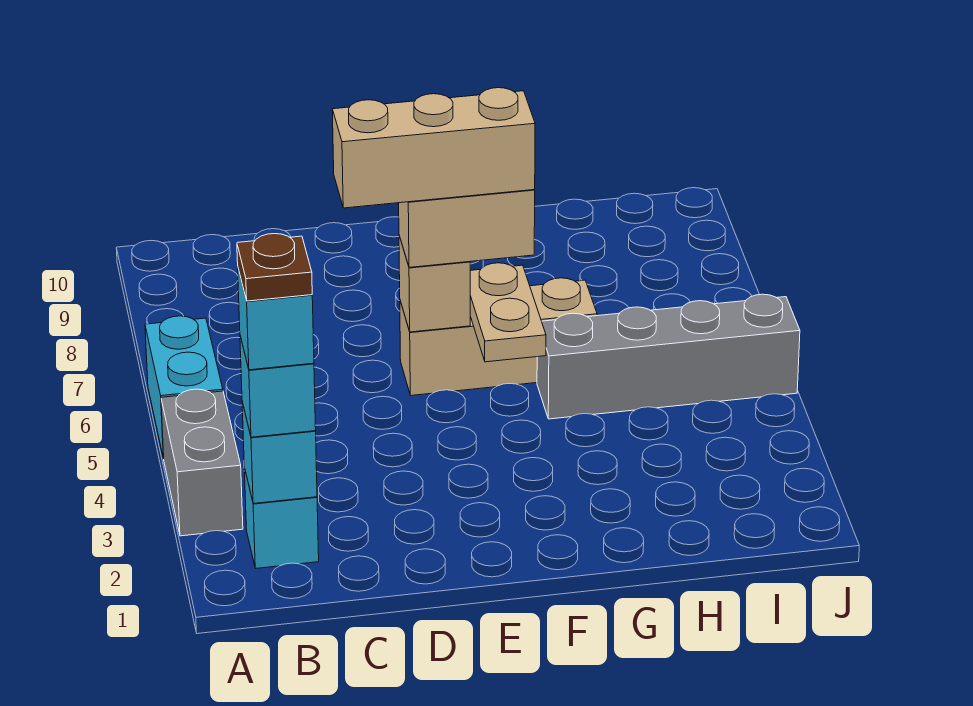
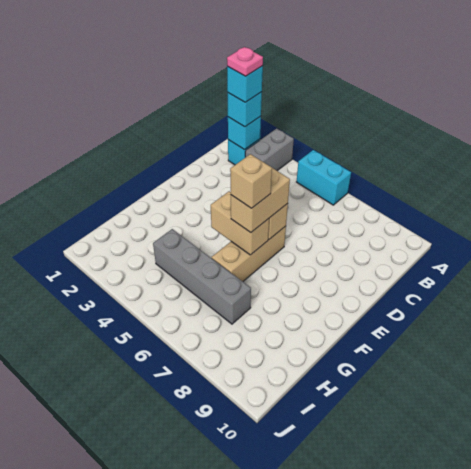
grey 1x2 brick [161,389,243,536] -> grey 1x2 brick turned to [245,128,294,171]
brown 1x1 plate [237,234,312,301] -> pink 1x1 plate [227,47,263,76]
tan 1x3 brick [332,88,535,208] -> tan 1x1 brick [230,154,272,208]
tan 1x2 plate [470,263,546,362] -> tan 1x2 brick [211,191,269,255]
grey 1x4 brick [537,294,800,419] -> grey 1x4 brick turned to [153,229,251,324]

